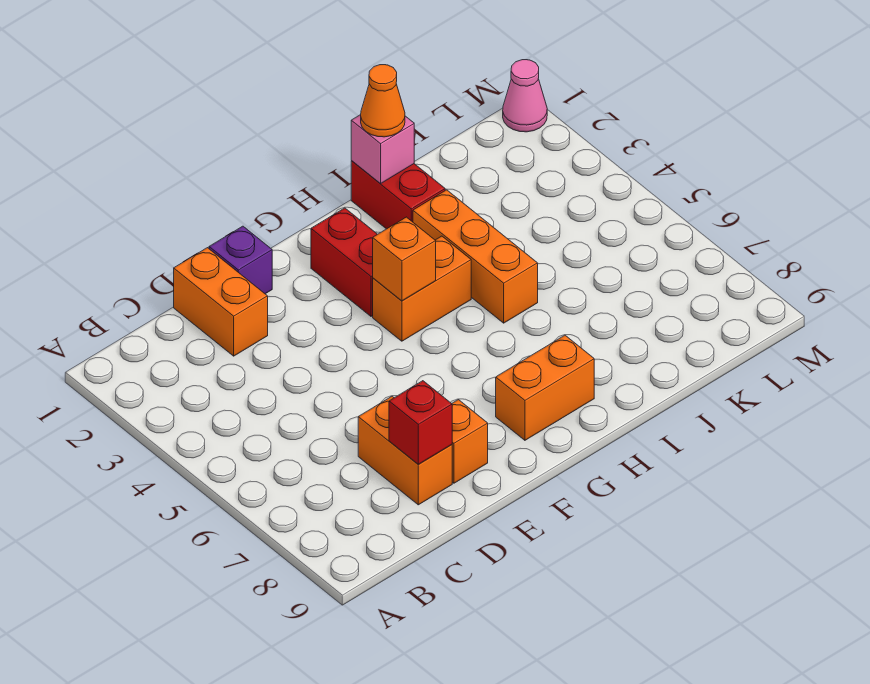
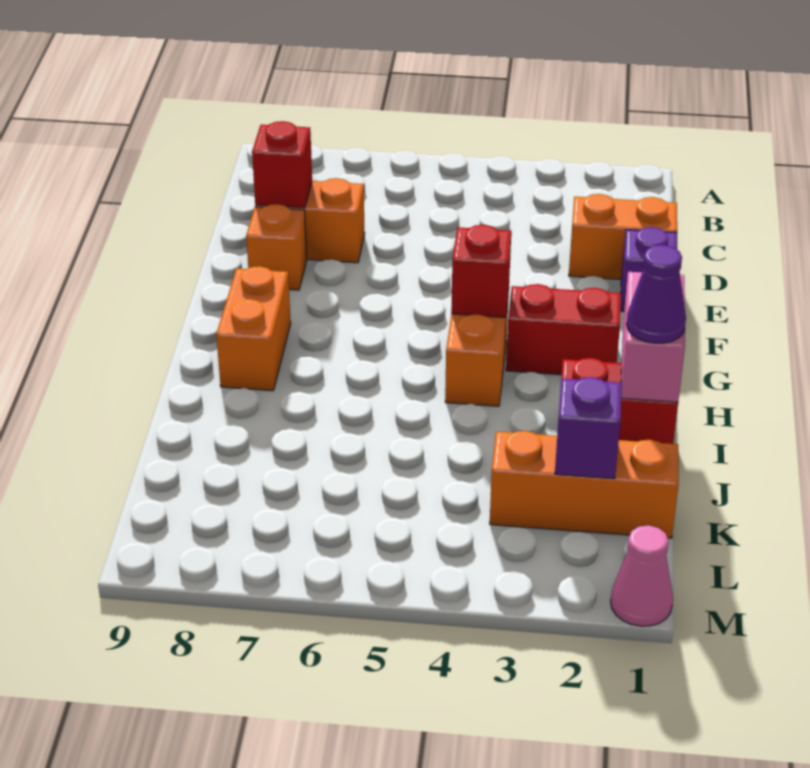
orange 1x1 brick [373,217,436,301] -> red 1x1 brick [451,225,511,318]
pink 1x1 brick [351,115,414,183] -> pink 1x2 brick [621,272,685,402]
orange 1x1 cone [361,65,405,137] -> purple 1x1 cone [627,245,686,343]
orange 1x3 brick [413,190,538,323] -> orange 1x3 brick moved to [490,431,679,538]
none -> purple 1x1 brick [555,377,622,479]

